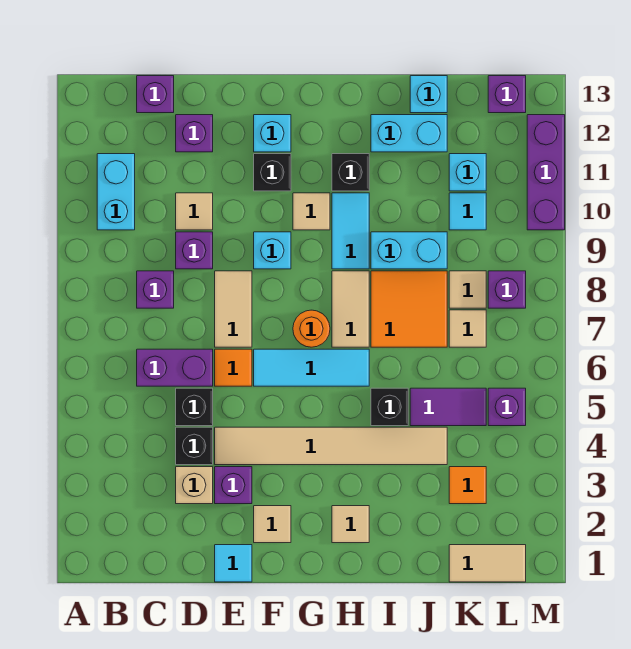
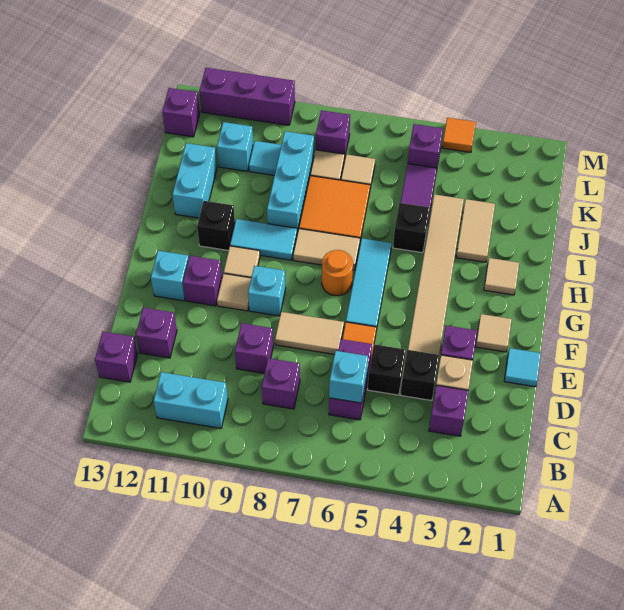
none -> purple 1x1 brick [429,385,468,436]
tan 1x1 tile [176,193,213,230] -> tan 1x1 tile moved to [217,274,251,311]
black 1x1 brick [254,154,291,191] -> purple 1x1 brick [183,256,222,306]
cyan 1x2 brick [371,232,447,269] -> cyan 1x3 brick [267,131,314,233]
cyan 1x1 brick [410,76,447,113] -> cyan 1x1 brick moved to [329,351,368,403]
tan 1x2 tile [449,545,526,582] -> tan 1x2 tile moved to [456,199,495,262]
orange 1x1 tile [449,467,486,504] -> orange 1x1 tile moved to [442,118,476,152]

